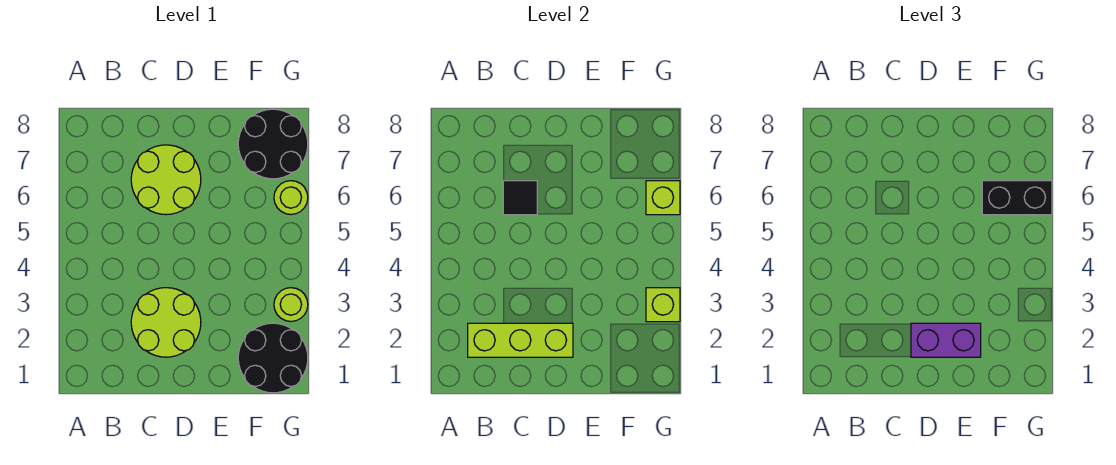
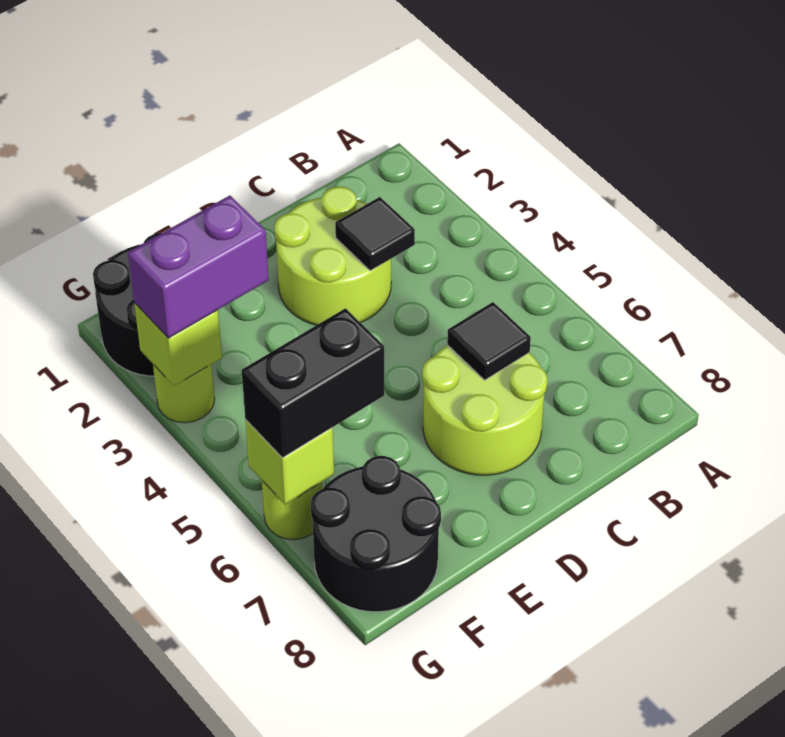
lime 1x3 brick [468,323,573,357] -> none
none -> black 1x1 tile [335,197,415,271]
purple 1x2 brick [911,323,981,357] -> purple 1x2 brick moved to [128,196,269,338]

